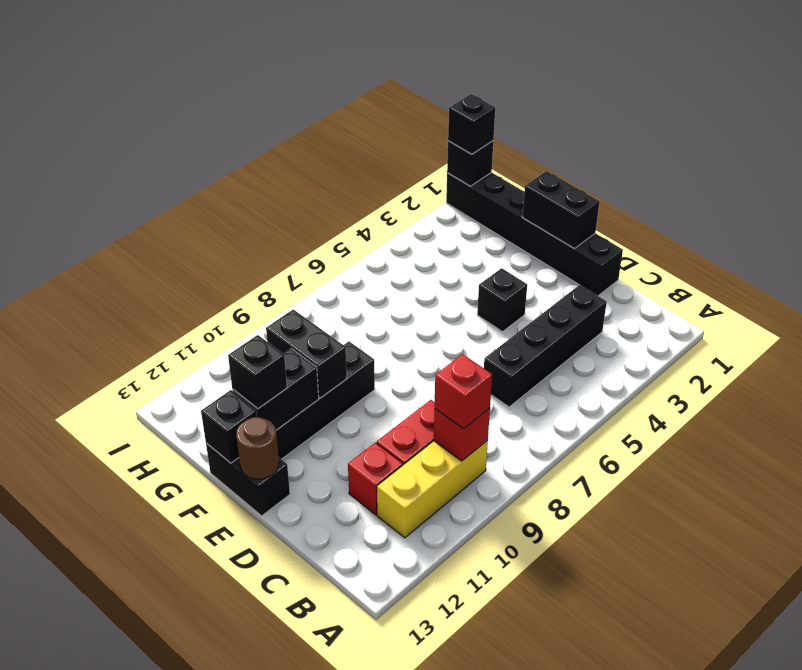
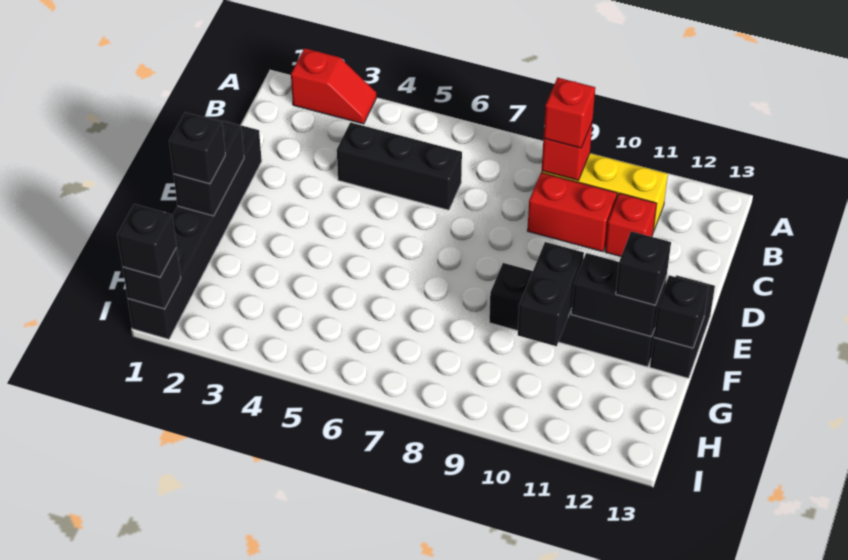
none -> red 1x2 slope [291,48,377,124]
black 1x4 brick [484,285,607,407] -> black 1x3 brick [337,122,462,210]
black 1x1 brick [477,268,527,332] -> black 1x1 brick moved to [169,112,225,184]
brown 1x1 round brick [236,417,279,479] -> none

